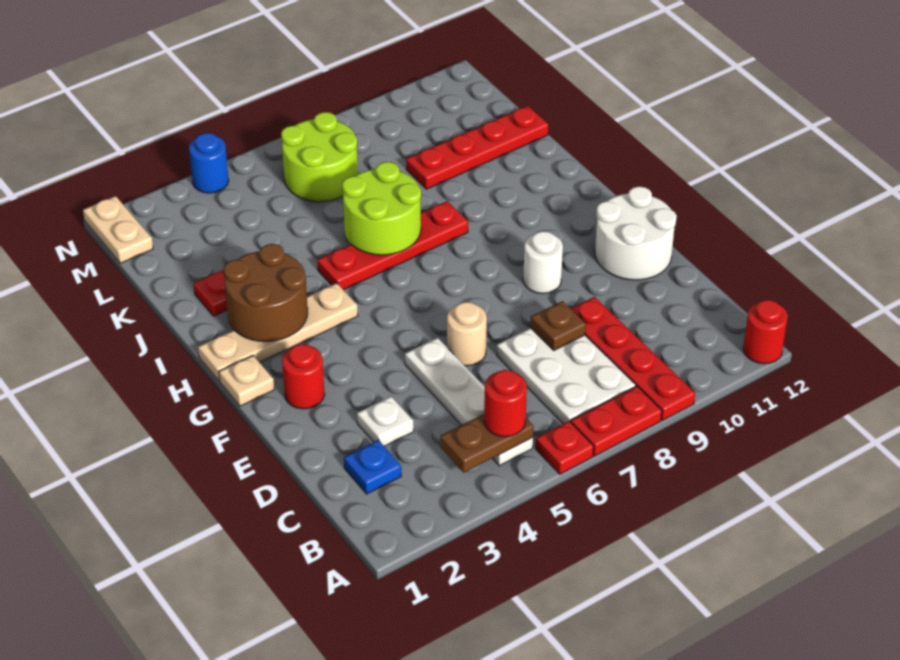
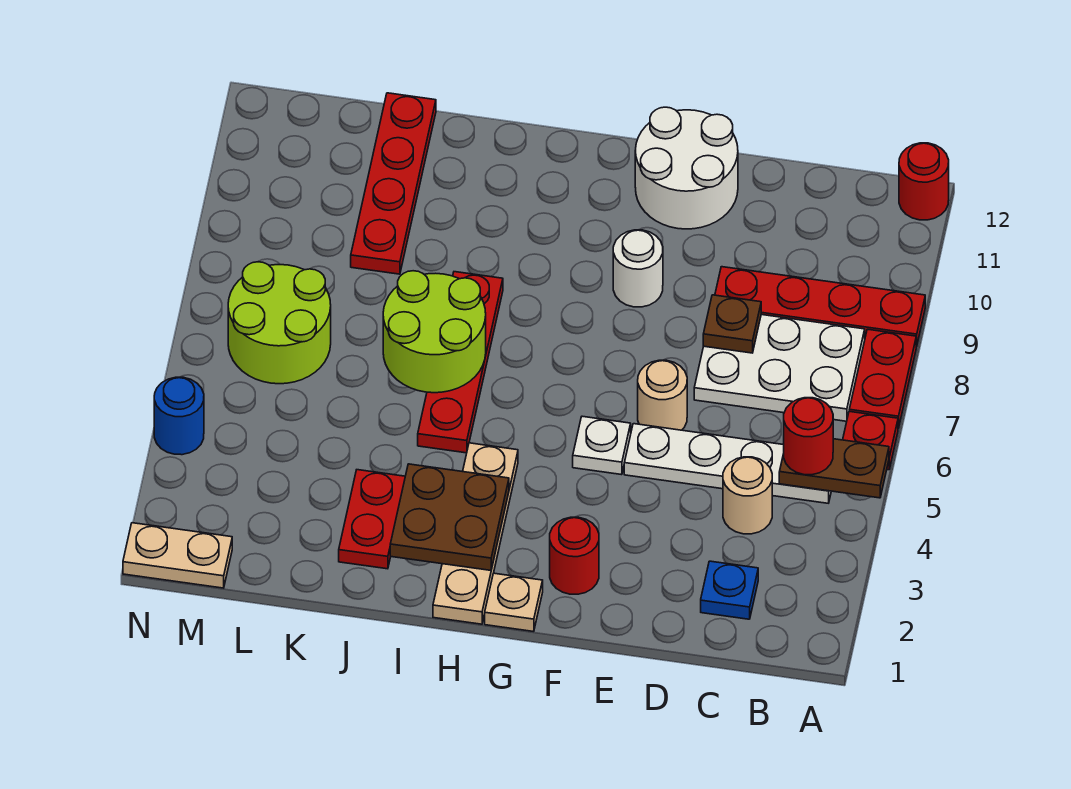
brown 1x2 plate [440,414,534,472] -> brown 1x2 plate turned to [779,439,889,498]
none -> tan 1x1 round brick [723,457,772,534]
white 1x1 plate [357,396,414,446] -> white 1x1 plate moved to [573,416,631,475]
brown 2x2 round brick [224,244,308,342] -> brown 2x2 plate [390,464,509,570]

